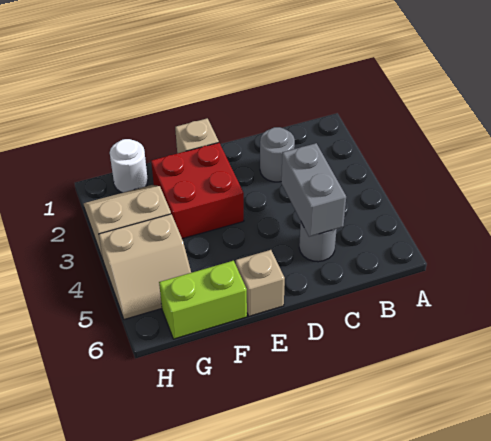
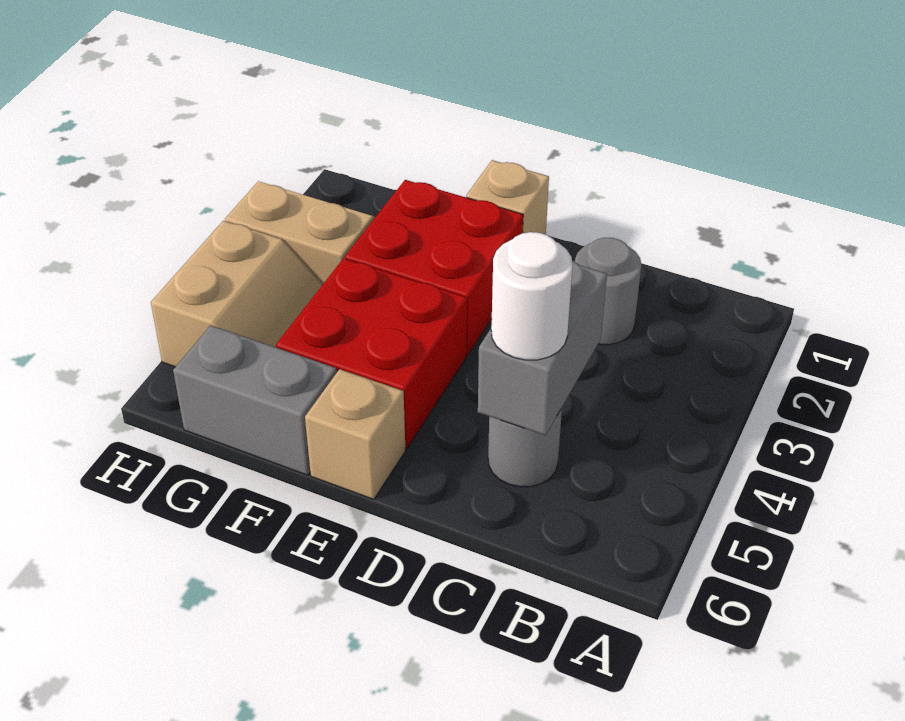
none -> red 2x2 brick [276,258,467,448]
lime 1x2 brick [159,261,247,339] -> grey 1x2 brick [173,325,337,475]
white 1x1 round brick [110,139,148,193] -> white 1x1 round brick moved to [491,232,573,360]
tan 2x2 slope [99,214,191,320] -> tan 2x2 slope turned to [151,221,323,367]

